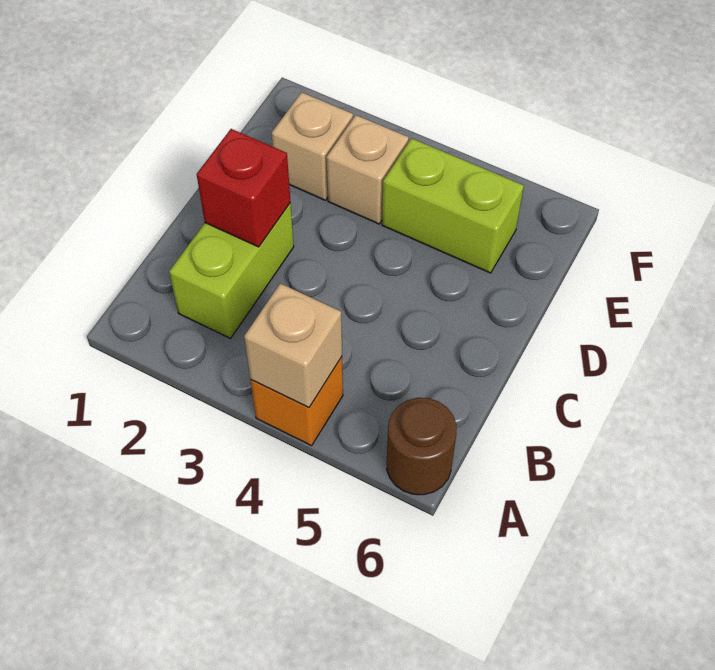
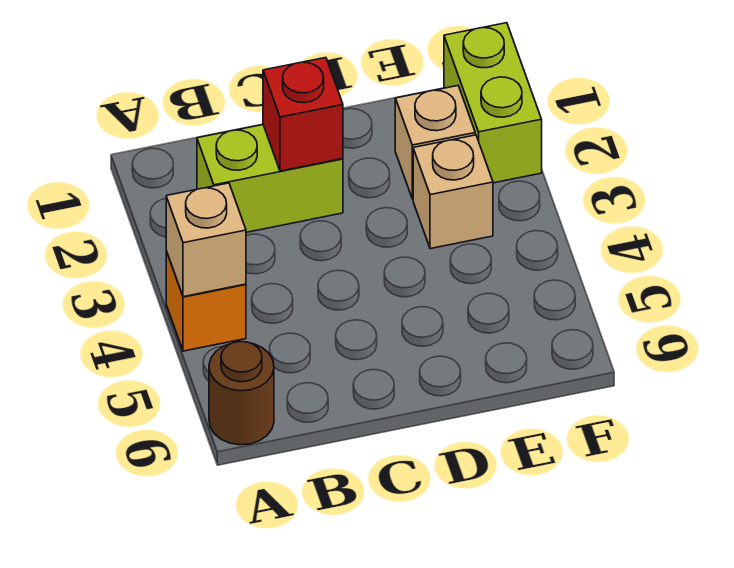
lime 1x2 brick [382,138,524,273] -> lime 1x2 brick moved to [444,23,542,183]

